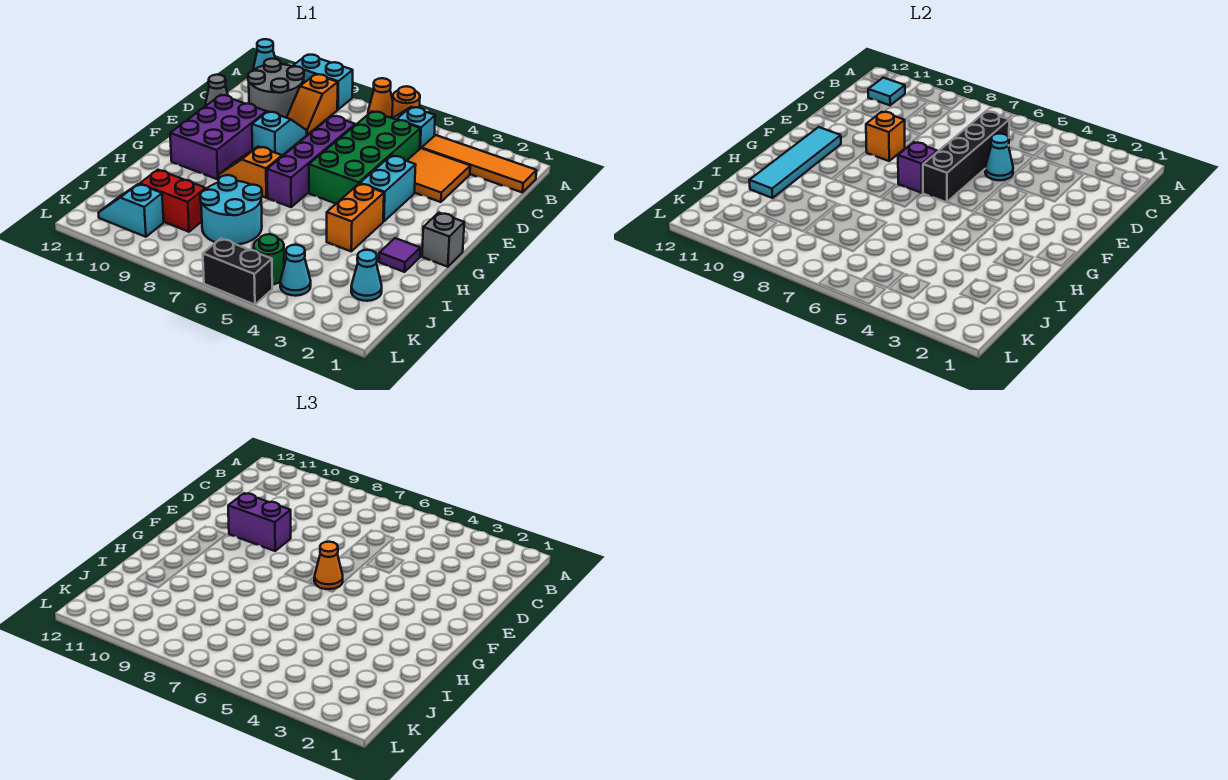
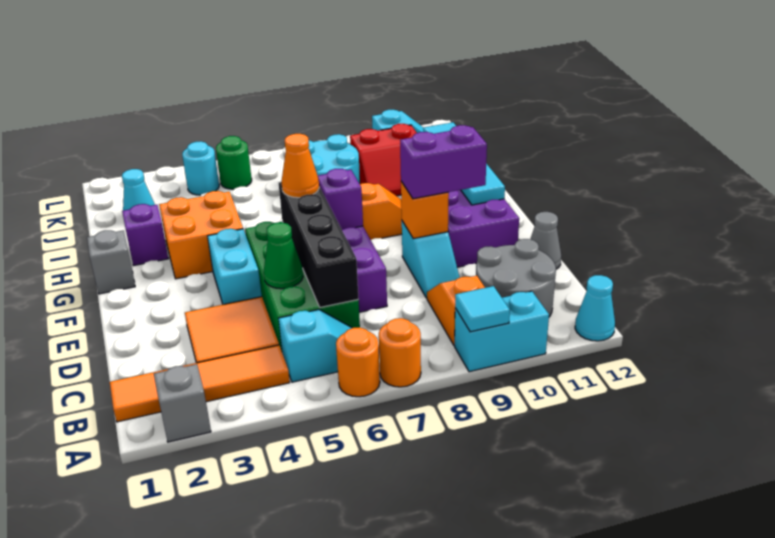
none -> grey 1x1 brick [154,364,211,442]
orange 1x1 cone [368,78,393,118] -> orange 1x1 round brick [379,318,421,387]
cyan 1x1 tile [868,78,905,105] -> cyan 1x1 tile moved to [455,286,510,332]
cyan 1x1 cone [985,134,1013,180] -> green 1x1 cone [264,222,303,289]
orange 1x2 brick [327,184,384,251] -> orange 2x2 brick [159,191,243,279]
purple 1x1 tile [379,238,420,272] -> purple 1x1 brick [122,204,168,266]
cyan 1x1 cone [280,245,311,296] -> cyan 1x1 round brick [182,141,219,195]
black 1x2 brick [203,238,272,305] -> none

